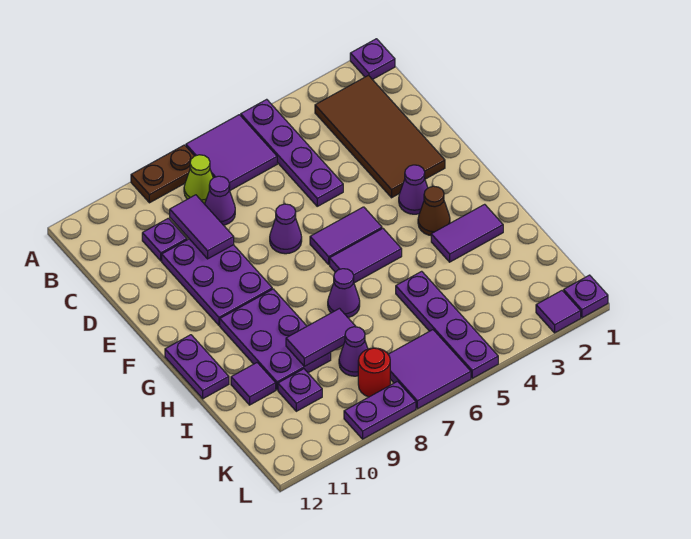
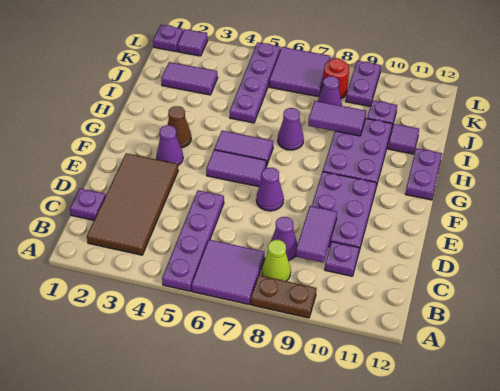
purple 1x1 plate [350,39,395,80] -> purple 1x1 plate moved to [70,188,106,220]
purple 1x2 tile [431,204,503,262] -> purple 1x2 tile moved to [161,62,218,95]
purple 1x2 plate [344,381,416,439] -> purple 1x2 plate turned to [346,61,381,106]

